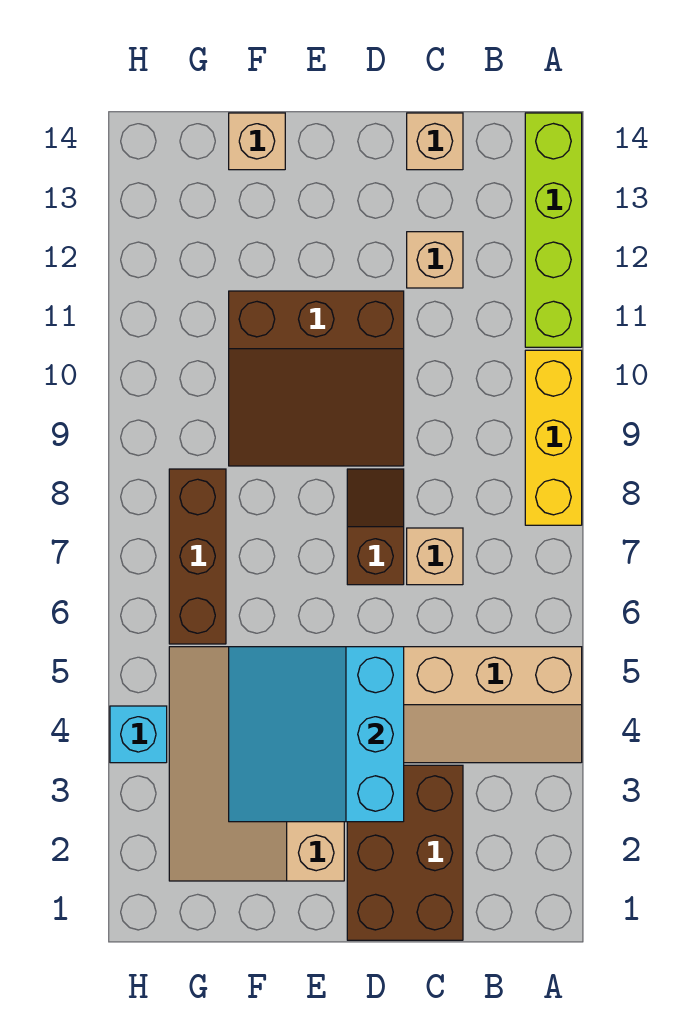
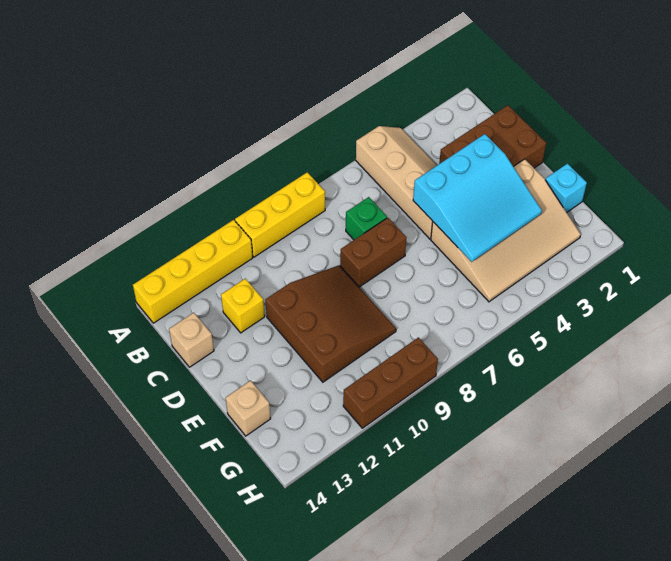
lime 1x4 brick [525,113,582,347] -> yellow 1x4 brick [133,220,253,323]
tan 1x1 brick [407,528,463,585] -> green 1x1 brick [346,197,387,240]
tan 1x1 brick [407,232,463,288] -> yellow 1x1 brick [221,279,265,333]
brown 1x2 slope [347,469,404,585] -> brown 1x2 brick [340,218,407,287]
brown 1x3 brick [169,469,226,644] -> brown 1x3 brick moved to [343,337,438,428]
cyan 1x1 brick [110,706,167,763] -> cyan 1x1 brick moved to [546,164,587,212]

